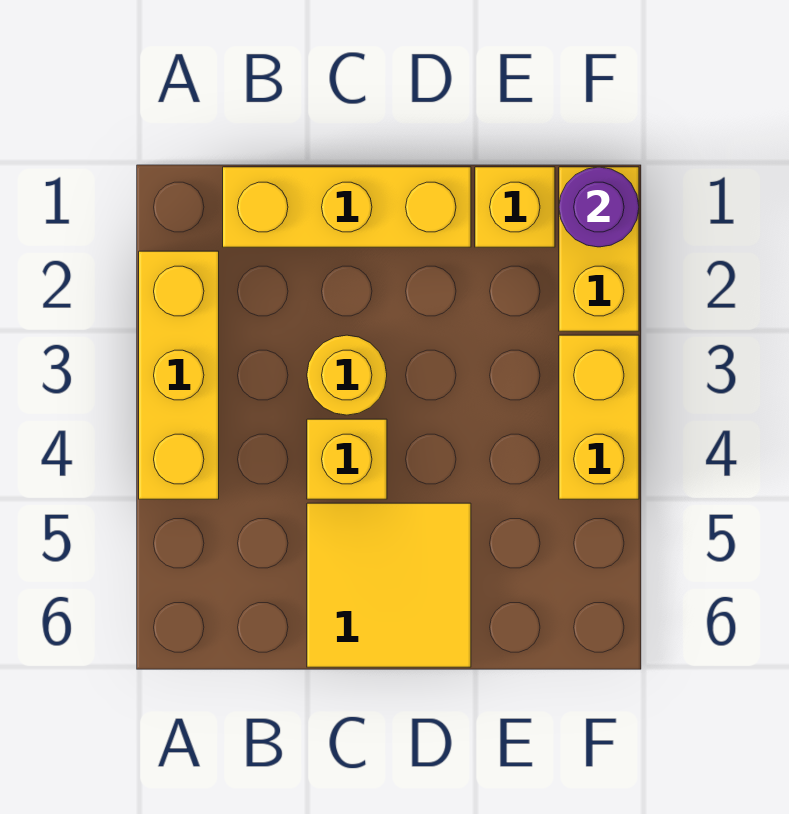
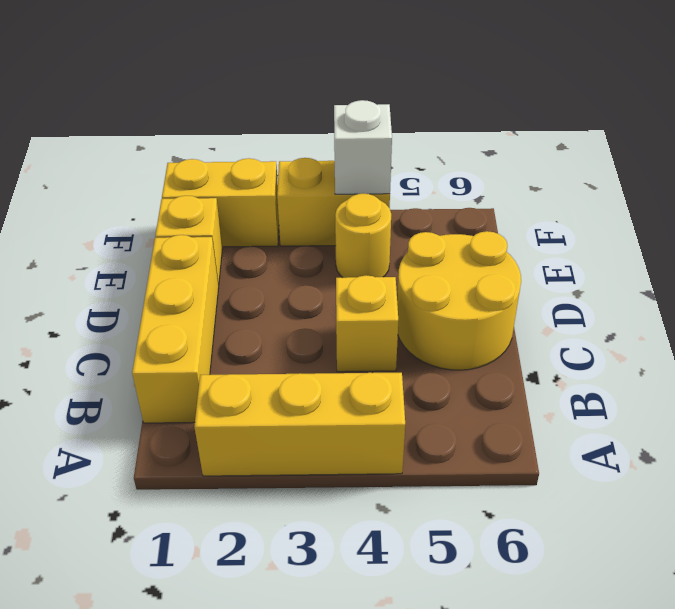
yellow 1x1 round brick [307,335,387,415] -> yellow 1x1 round brick moved to [335,194,391,278]
yellow 2x2 tile [307,503,471,667] -> yellow 2x2 round brick [397,231,521,370]
purple 1x1 round brick [559,167,639,247] -> none
none -> white 1x1 brick [334,100,392,194]

